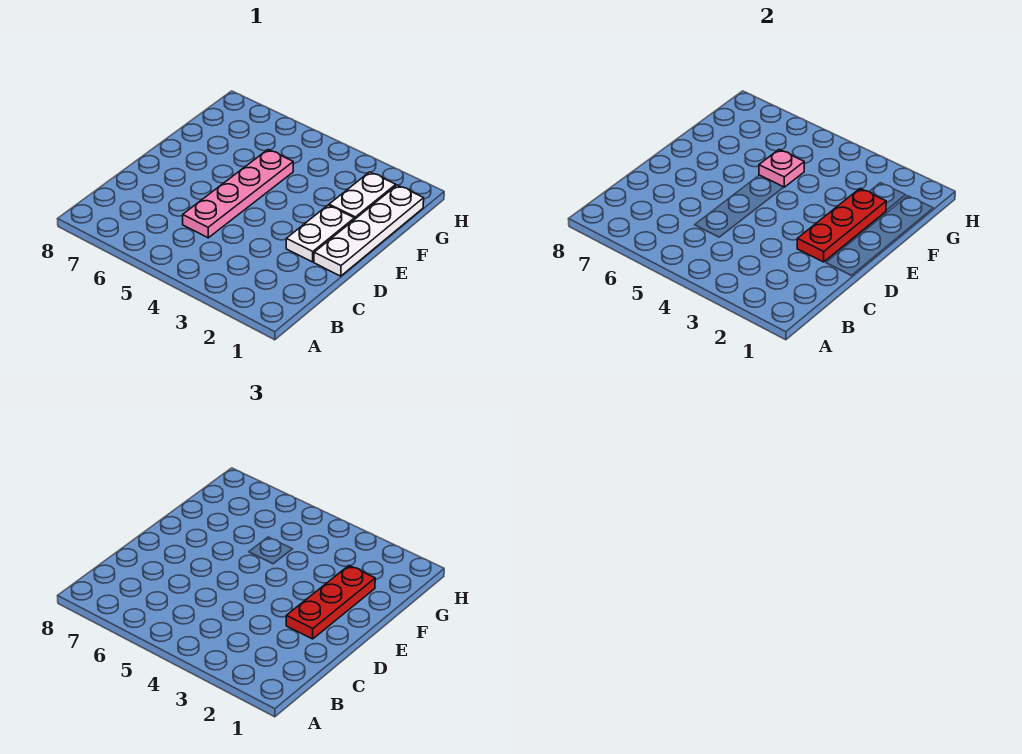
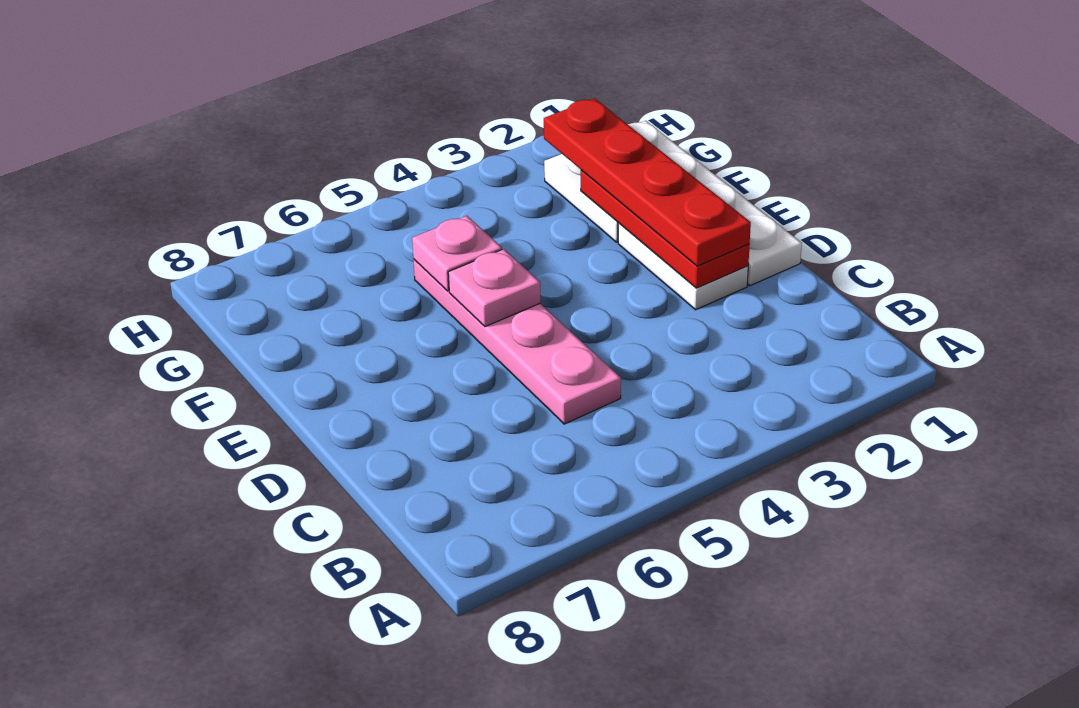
red 1x3 plate [286,566,375,639] -> red 1x4 plate [544,98,751,266]
none -> pink 1x1 plate [448,249,541,327]

